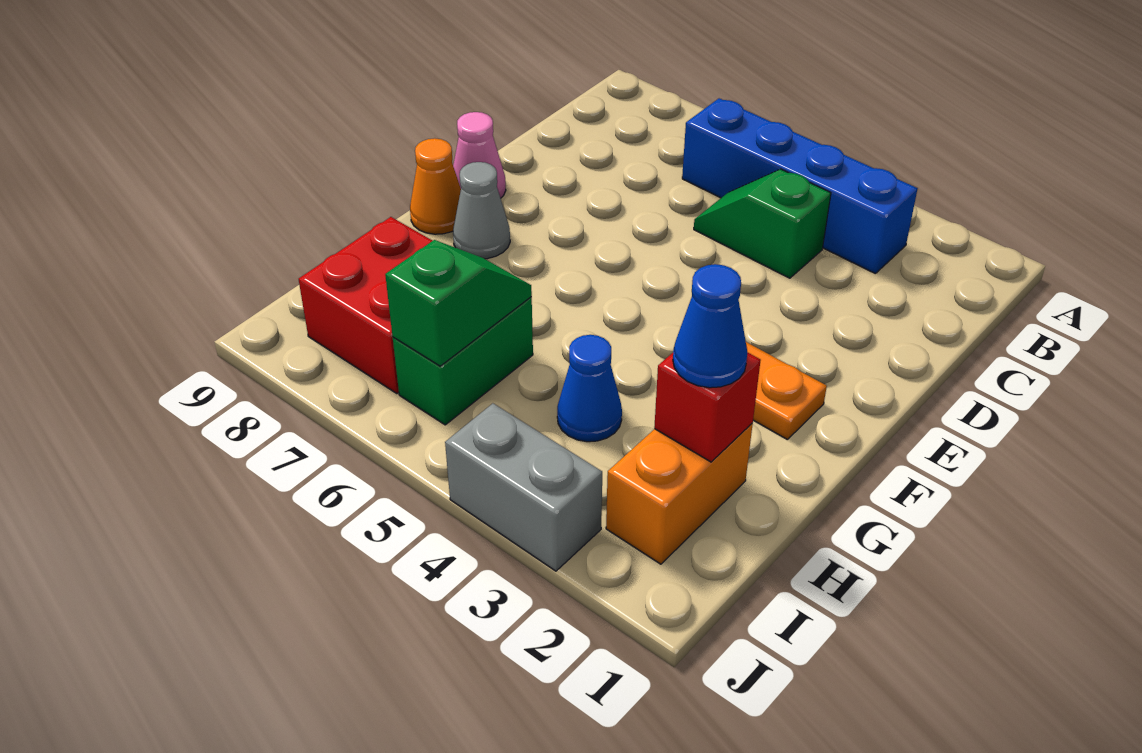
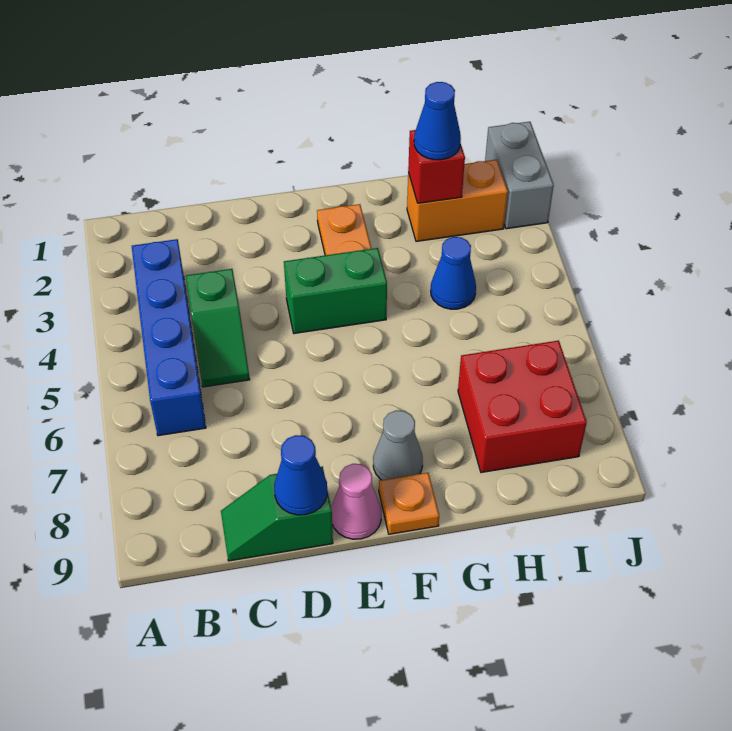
none -> blue 1x1 cone [274,435,327,515]
orange 1x1 cone [410,138,461,234] -> orange 1x1 plate [379,473,439,534]
green 1x2 brick [393,297,533,425] -> green 1x2 brick moved to [284,248,387,333]
green 1x2 slope [385,240,532,366] -> green 1x2 slope moved to [221,466,333,561]
grey 1x2 brick [445,403,602,571] -> grey 1x2 brick moved to [485,122,554,229]

